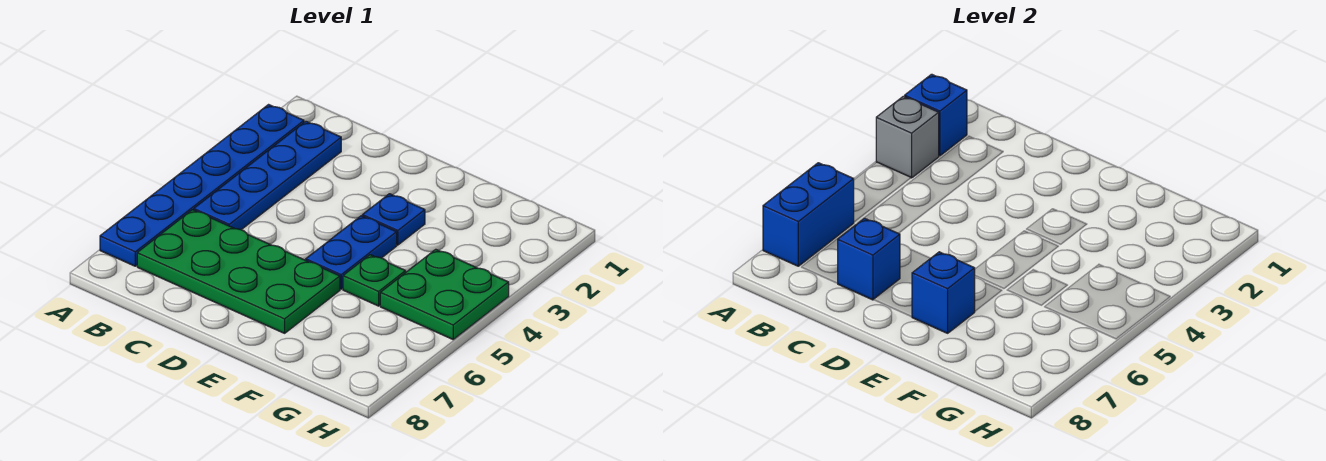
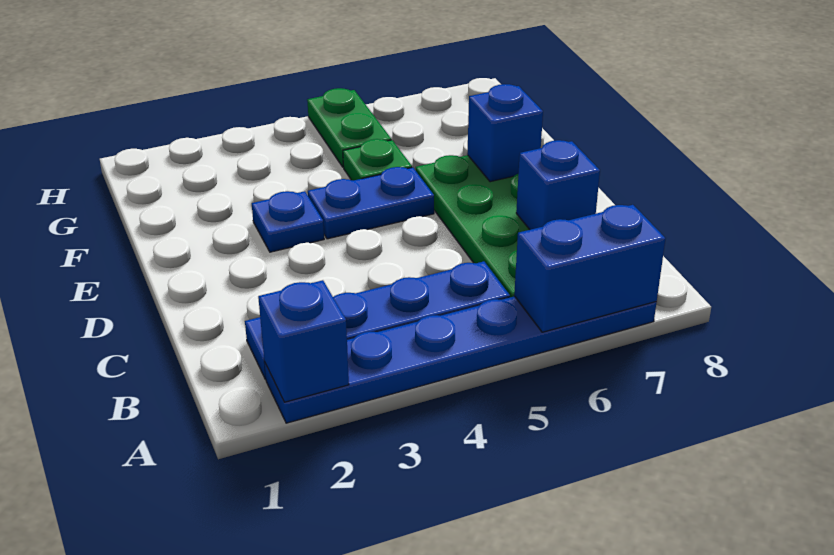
grey 1x1 brick [876,96,939,178] -> none
green 2x2 plate [380,249,509,339] -> green 1x2 plate [307,88,391,167]

